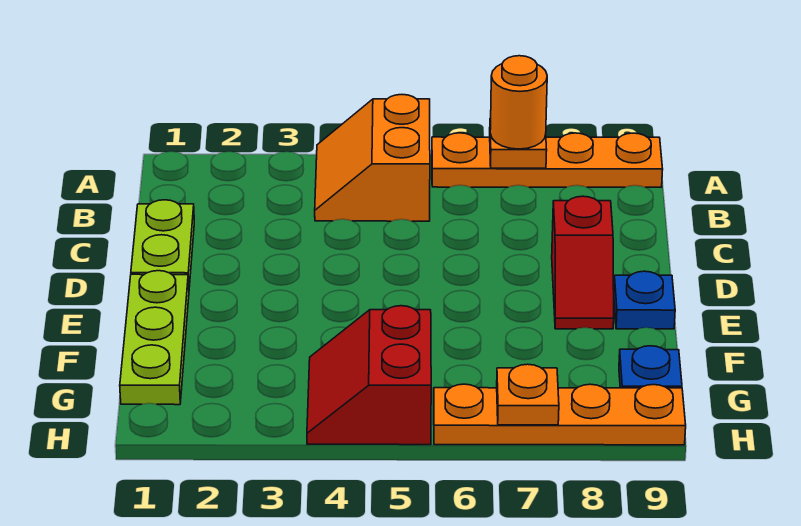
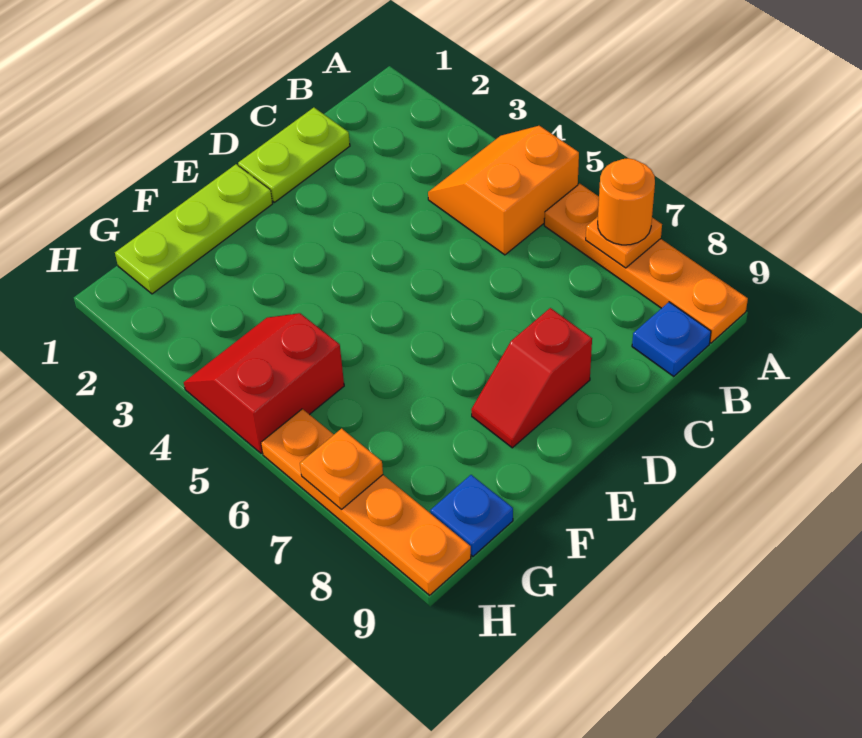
blue 1x1 plate [614,271,675,329] -> blue 1x1 plate moved to [632,302,711,376]

